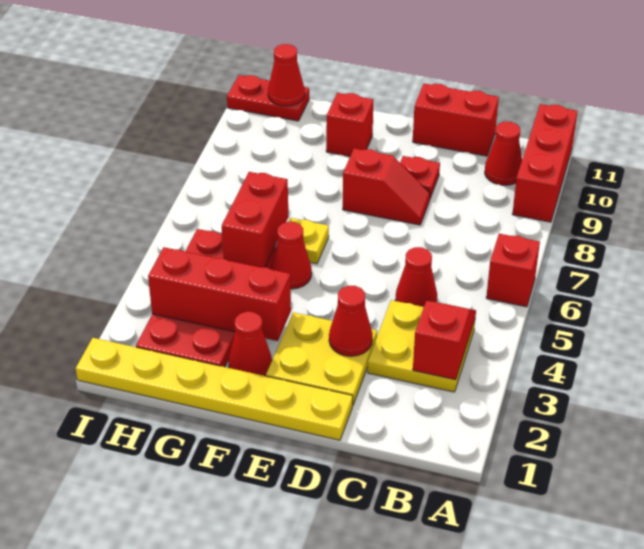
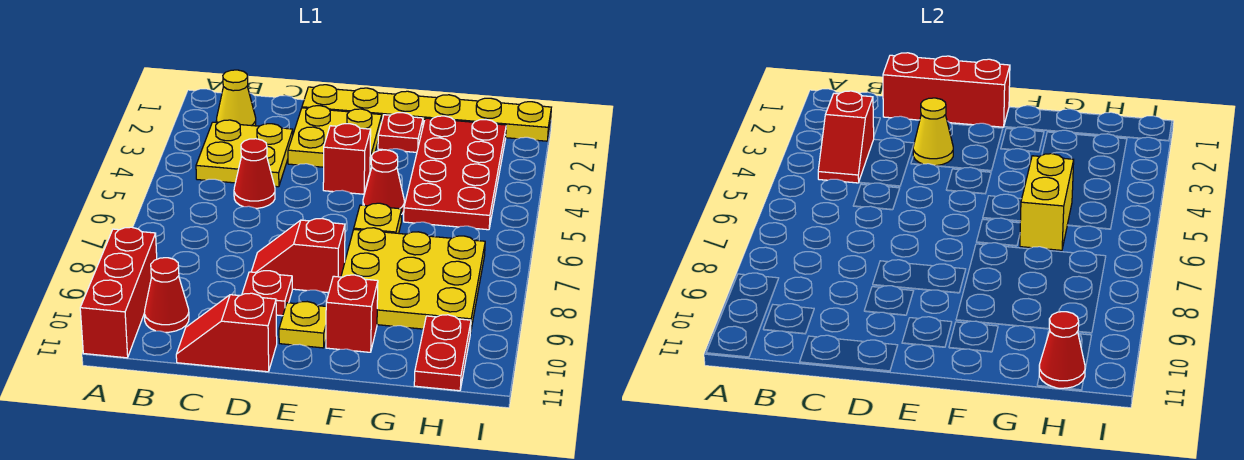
red 1x1 brick [486,234,540,307] -> red 1x1 brick moved to [323,124,371,194]
none -> yellow 1x1 cone [216,70,256,126]
red 1x2 brick [413,83,499,156] -> red 1x2 slope [176,293,277,372]
red 1x1 cone [329,286,372,356] -> yellow 1x1 cone [913,98,953,166]
none -> yellow 1x1 plate [279,302,326,348]
red 1x1 cone [228,312,272,376] -> red 1x1 plate [378,113,423,152]
red 1x3 brick [148,247,291,341] -> red 1x3 brick moved to [883,53,1010,127]
none -> yellow 3x3 plate [341,228,485,333]
red 1x2 brick [222,172,288,267] -> yellow 1x2 brick [1020,154,1074,250]
red 1x2 plate [227,75,309,121] -> red 1x2 plate turned to [414,315,471,391]

